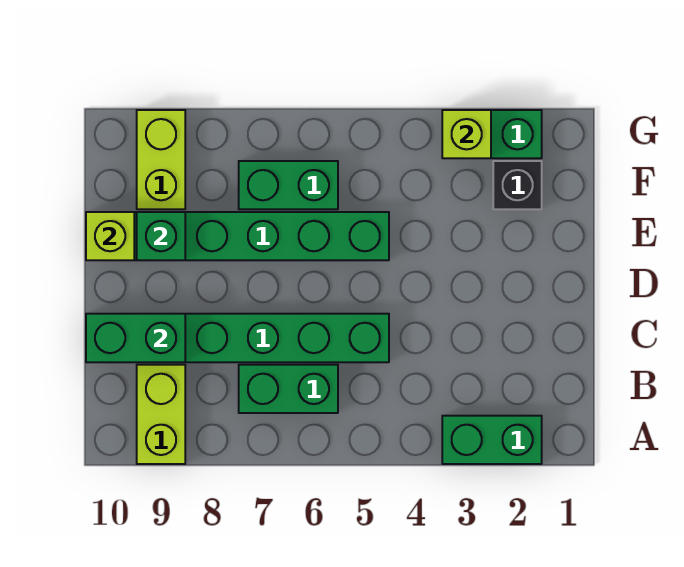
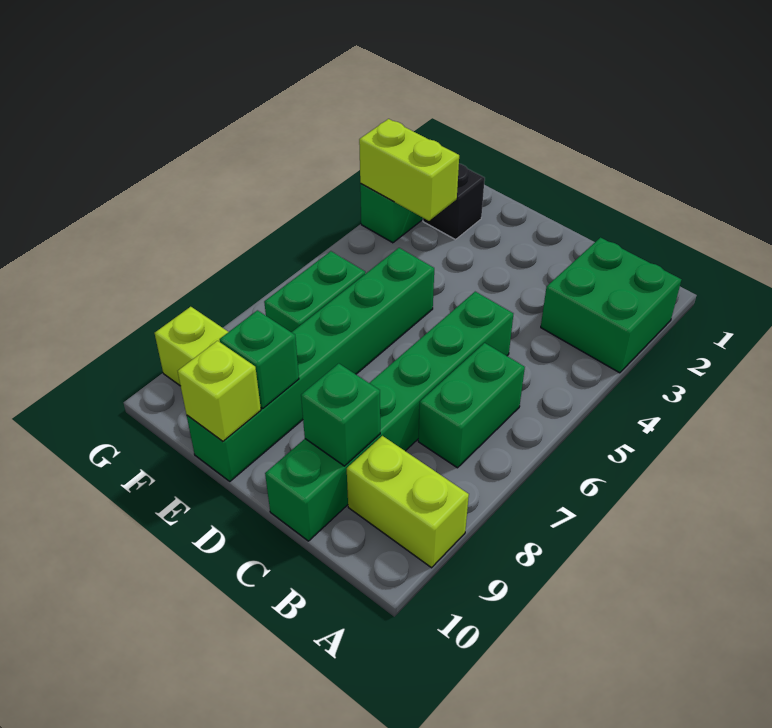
green 1x2 brick [442,416,542,464] -> green 2x2 brick [541,238,681,373]
green 1x2 brick [86,314,185,362] -> green 1x1 brick [301,364,380,466]
lime 1x1 brick [442,110,491,158] -> lime 1x2 brick [359,119,459,221]

